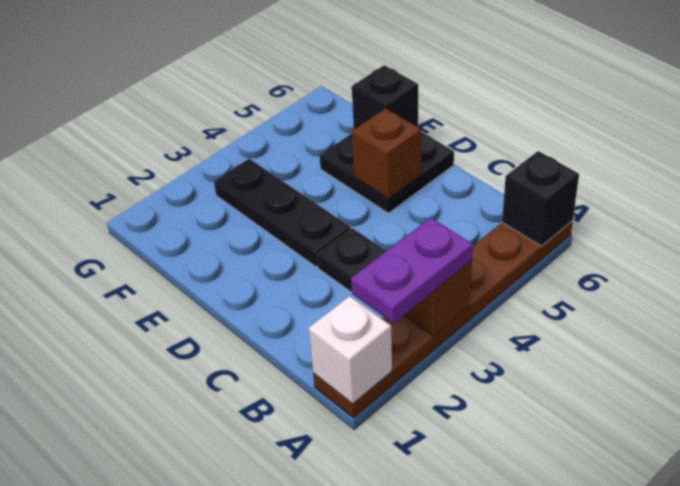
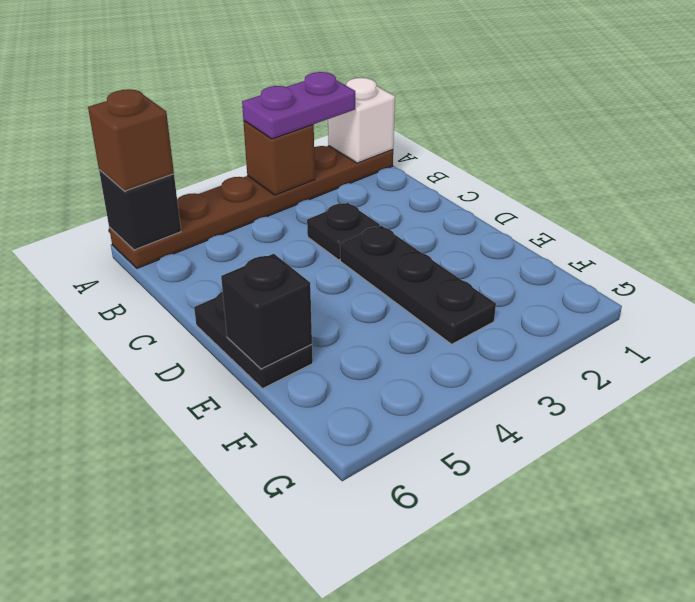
black 2x2 plate [320,132,454,213] -> black 1x2 plate [194,292,313,389]
brown 1x1 brick [352,108,421,198] -> brown 1x1 brick moved to [88,89,174,191]

